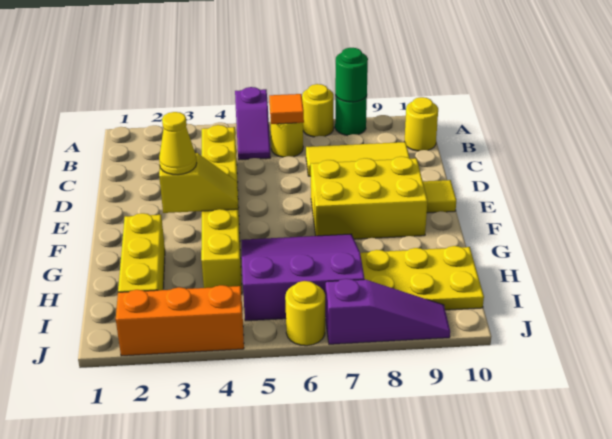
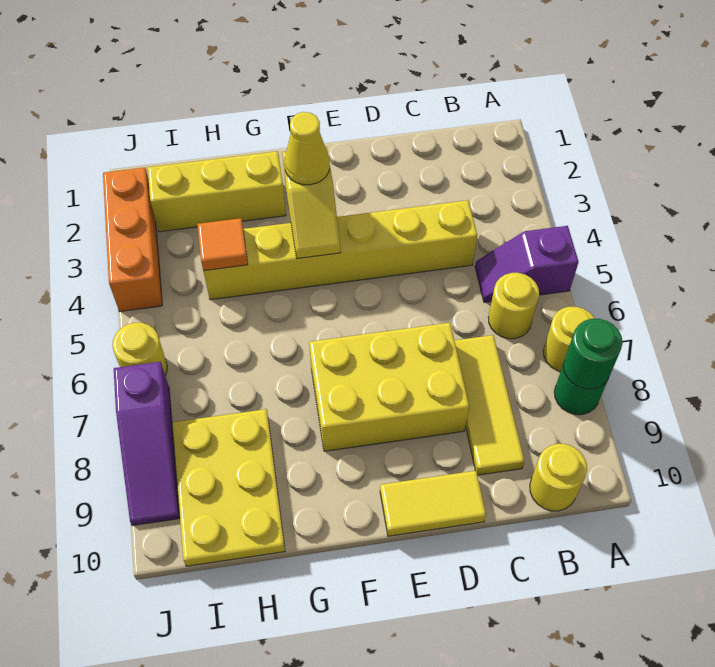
orange 1x1 tile [269,94,304,124] -> orange 1x1 tile moved to [197,218,248,271]
yellow 2x3 brick [311,157,428,239] -> yellow 2x3 brick turned to [309,323,469,451]
yellow 1x1 tile [423,180,456,213] -> yellow 1x2 tile [380,471,486,536]
purple 3x3 slope [241,234,364,321] -> none

